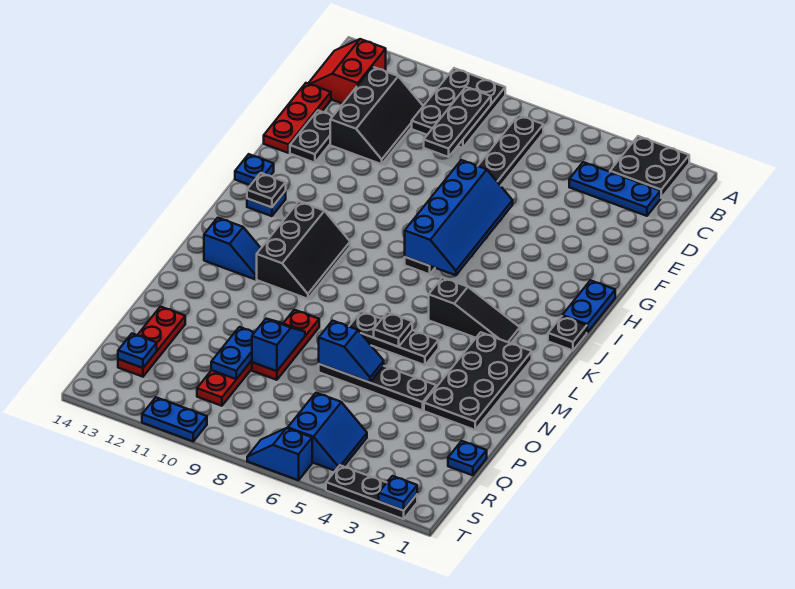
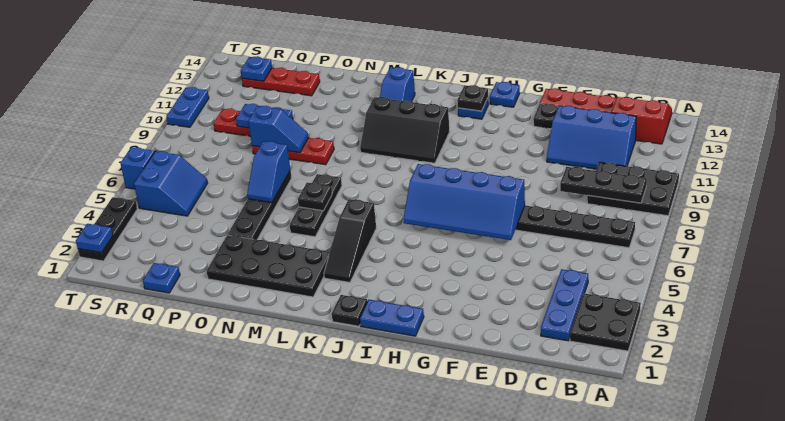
black 2x3 slope [330,67,423,164] -> blue 2x3 slope [547,106,636,169]
blue 2x2 slope [288,393,367,471] -> blue 2x2 slope turned to [134,151,208,216]

